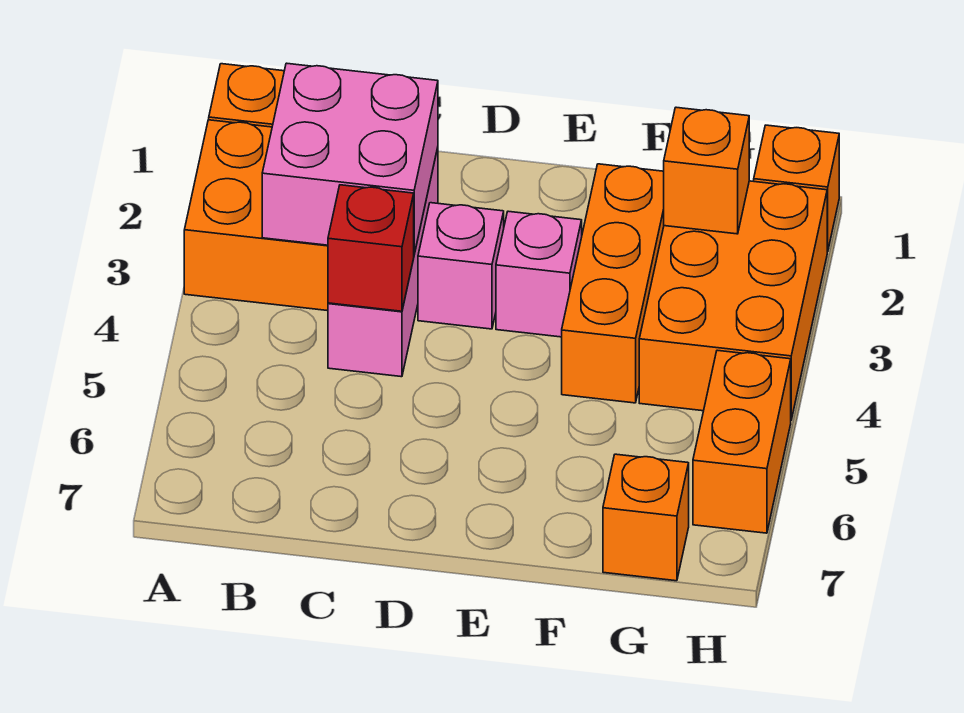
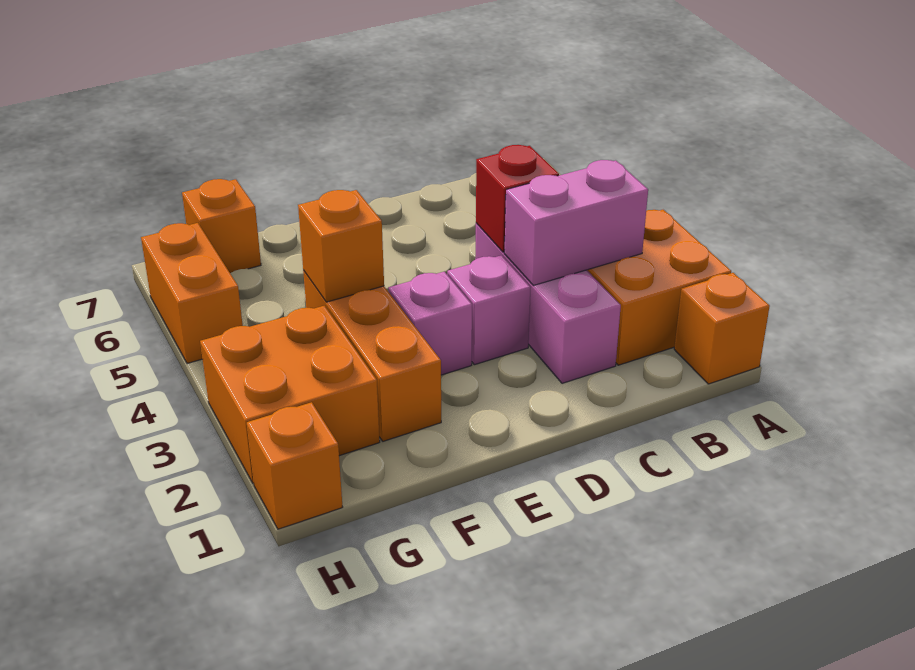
pink 2x2 brick [262,63,438,254] -> pink 1x2 brick [504,160,648,286]
orange 2x3 brick [639,181,828,420] -> orange 2x2 brick [200,306,380,483]
orange 1x1 brick [664,107,749,234] -> orange 1x1 brick moved to [298,190,384,302]

